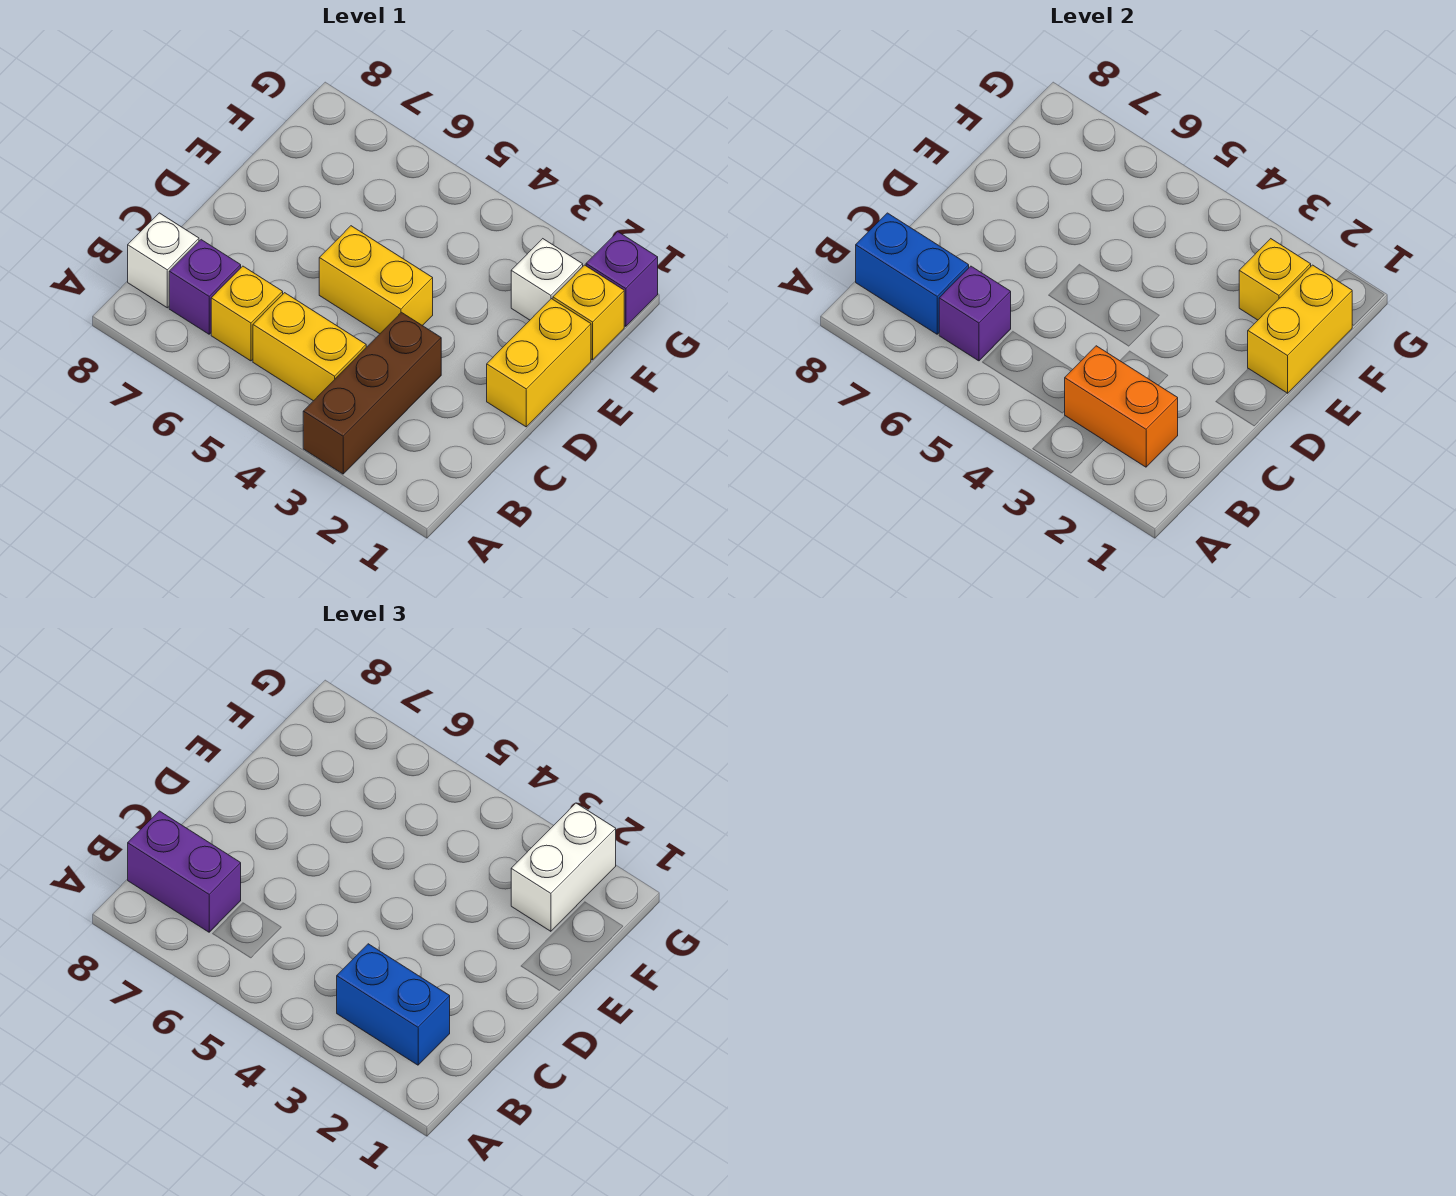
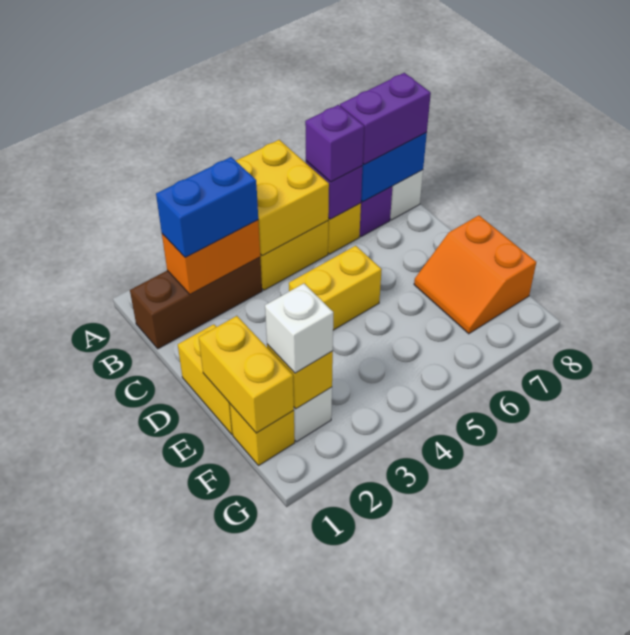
brown 1x3 brick [303,312,441,474] -> brown 1x3 brick turned to [130,257,262,349]
none -> yellow 2x2 brick [235,140,329,256]
none -> orange 2x2 slope [414,215,536,334]
white 1x2 brick [511,803,616,931] -> white 1x1 brick [265,284,333,373]
purple 1x1 brick [586,232,658,326] -> purple 1x1 brick moved to [305,105,364,182]

